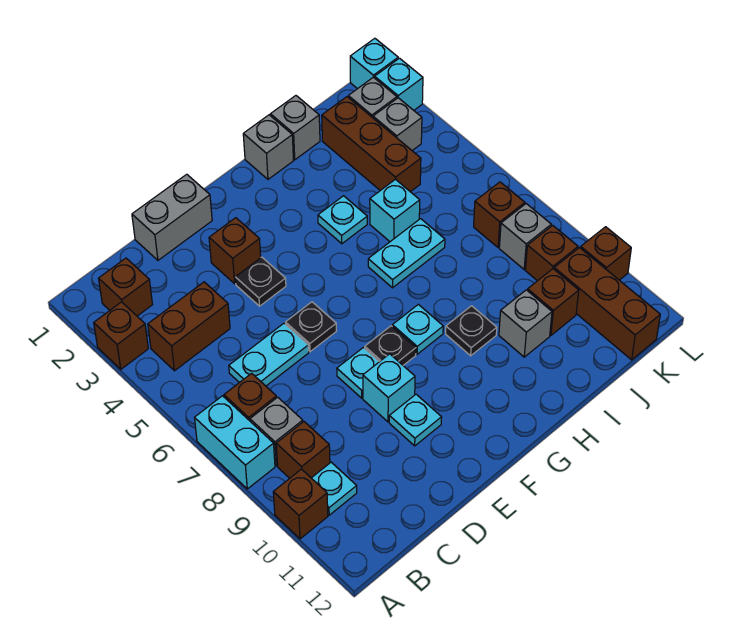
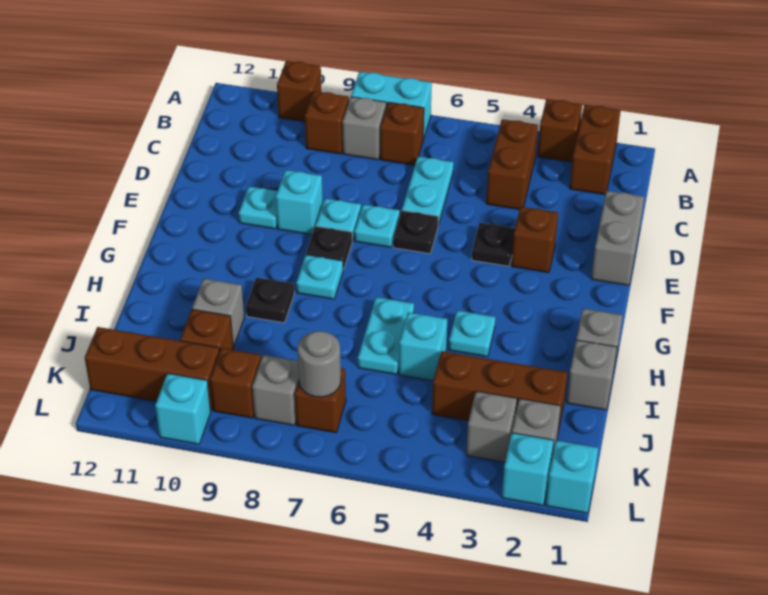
brown 1x1 brick [99,258,153,316] -> brown 1x2 brick [570,105,621,195]
cyan 1x1 plate [312,462,357,515] -> cyan 1x1 plate moved to [354,204,400,247]
none -> grey 1x1 round brick [298,331,341,397]
brown 1x1 brick [581,227,631,280] -> cyan 1x1 brick [155,373,211,444]

